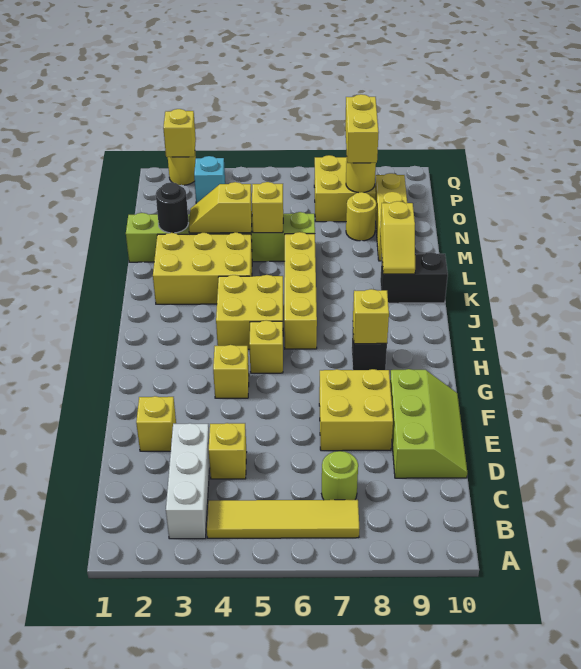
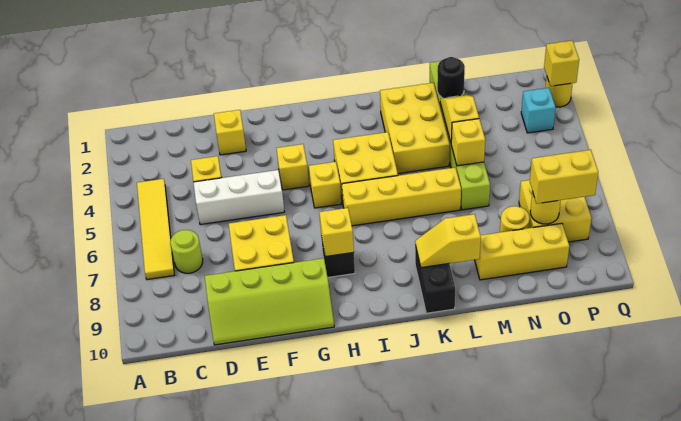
white 1x3 brick [166,423,210,539] -> white 1x3 brick moved to [194,170,284,225]
lime 2x3 slope [390,369,467,478] -> lime 2x4 slope [205,258,334,345]

